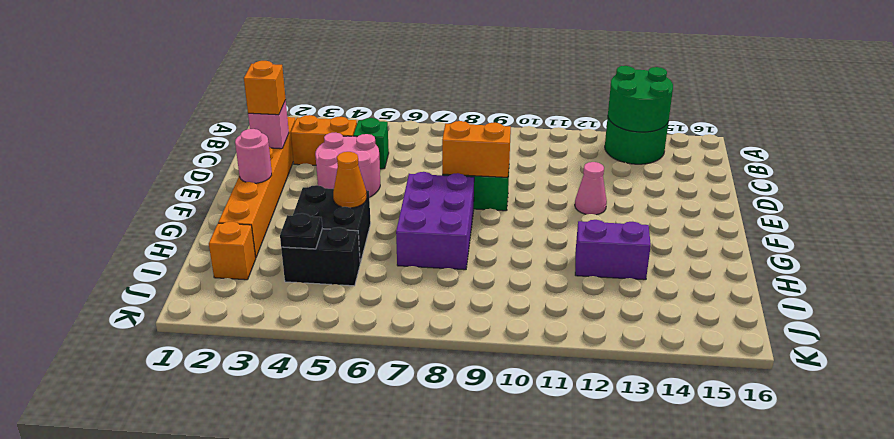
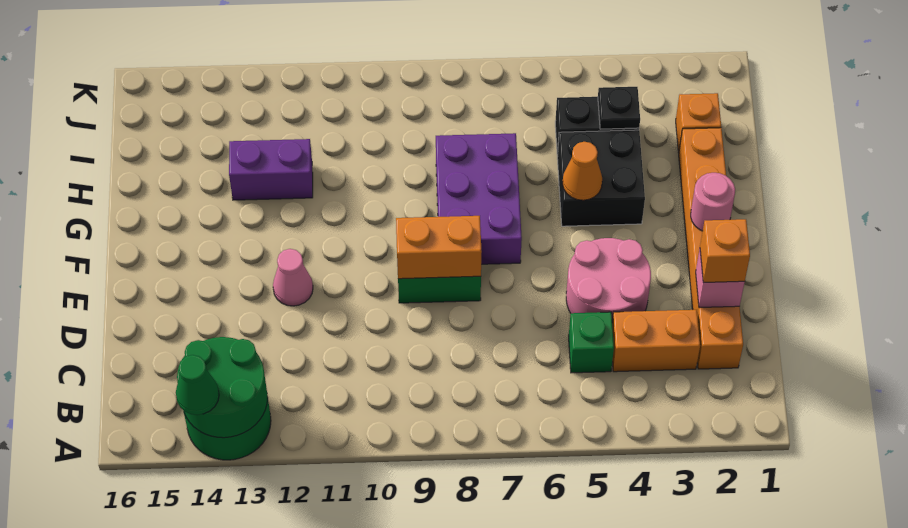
none -> green 1x1 cone [176,355,219,415]

